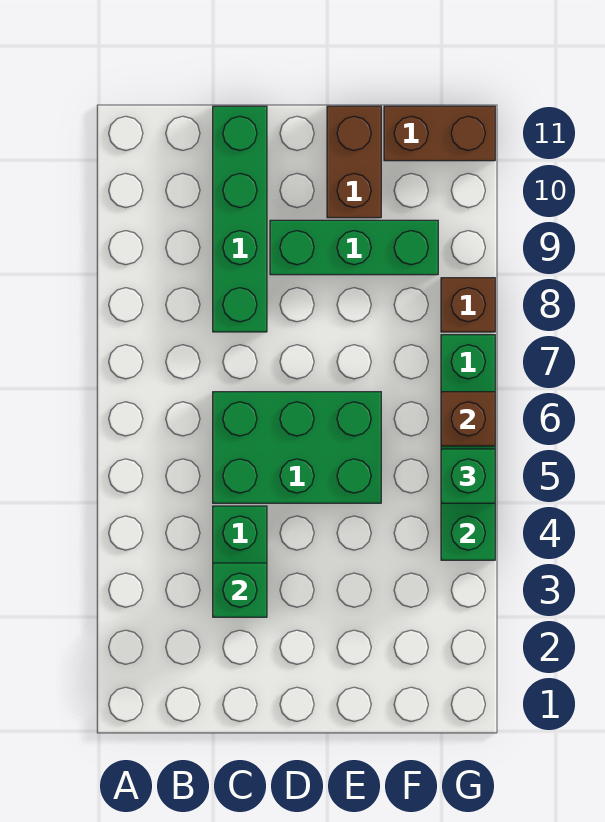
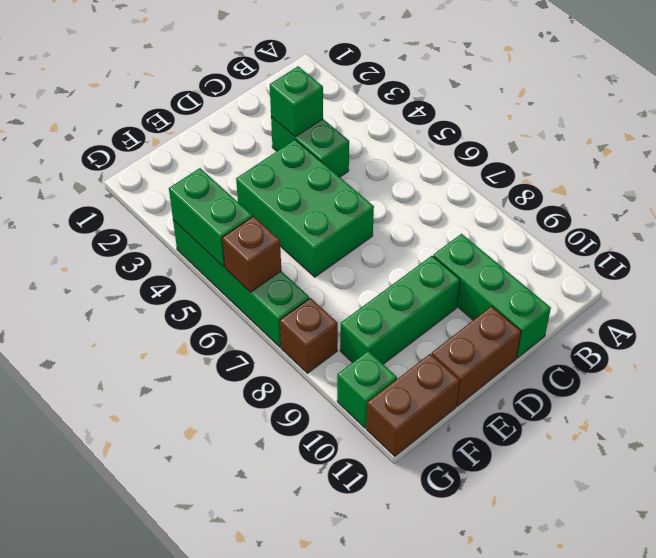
green 2x3 brick [213,392,381,503] -> green 2x3 brick turned to [236,140,374,277]
green 1x4 brick [213,106,267,332] -> green 1x3 brick [433,234,551,358]
brown 1x2 brick [327,106,381,218] -> brown 1x2 brick turned to [432,306,521,406]
green 1x1 brick [441,449,495,503] -> green 1x1 brick moved to [337,351,397,428]

